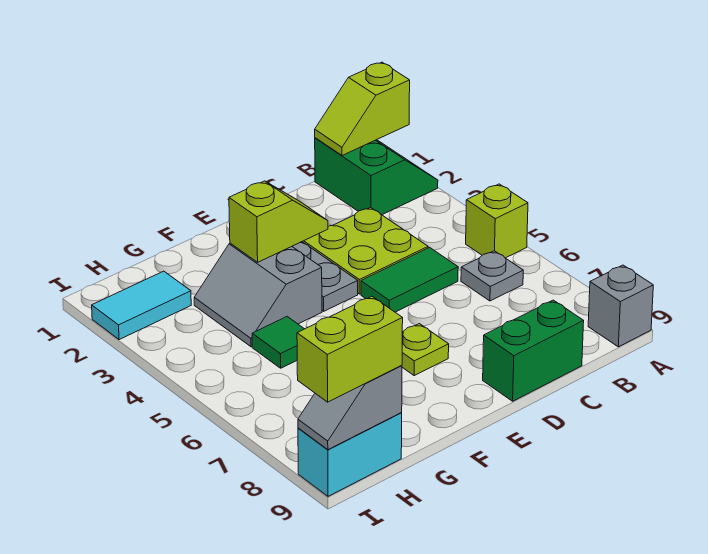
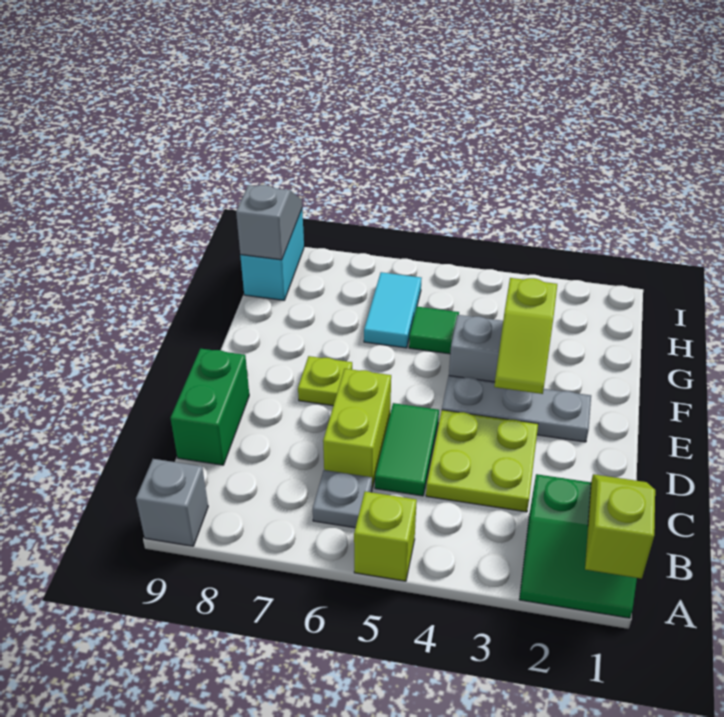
cyan 1x2 tile [92,271,191,340] -> cyan 1x2 tile moved to [364,272,422,348]
lime 1x2 brick [297,296,403,402] -> lime 1x2 brick moved to [323,369,391,488]

